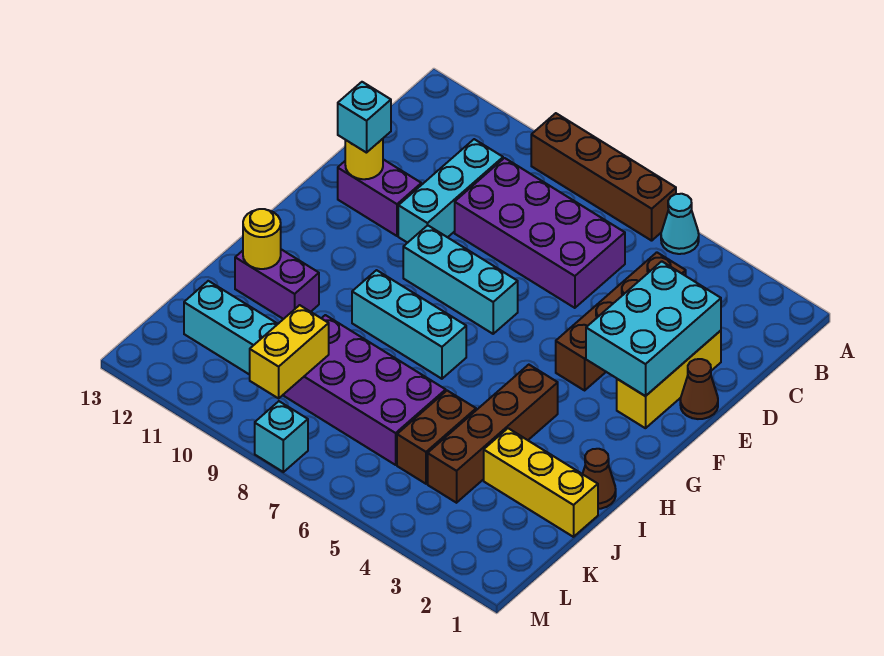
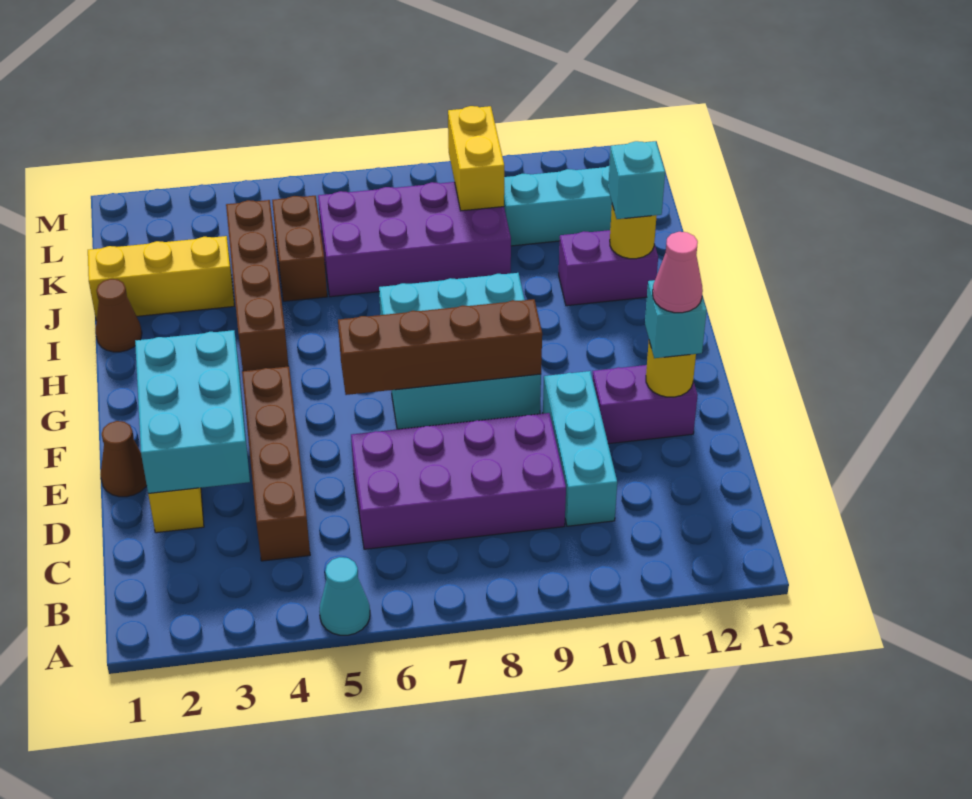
brown 1x4 brick [531,113,676,241] -> brown 1x4 brick moved to [338,299,542,395]
none -> pink 1x1 cone [653,232,703,313]
cyan 1x1 brick [255,401,308,472] -> cyan 1x1 brick moved to [608,141,665,219]

